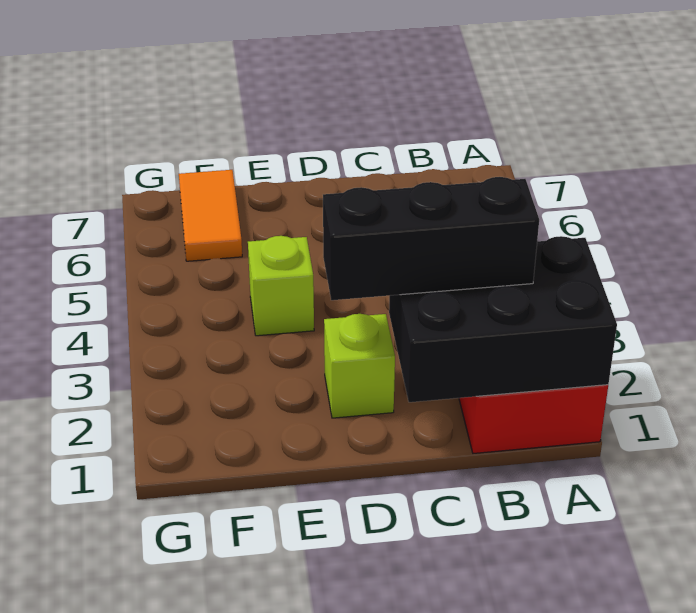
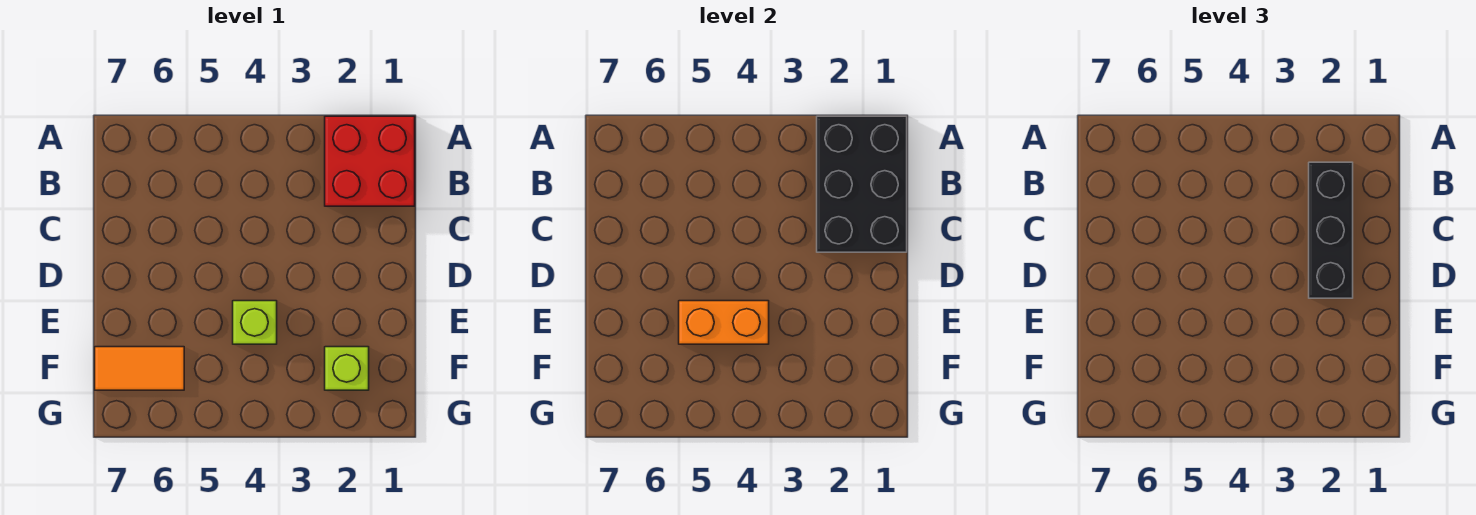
lime 1x1 brick [324,314,395,418] -> lime 1x1 brick moved to [325,347,369,390]
none -> orange 1x2 brick [679,301,769,344]

